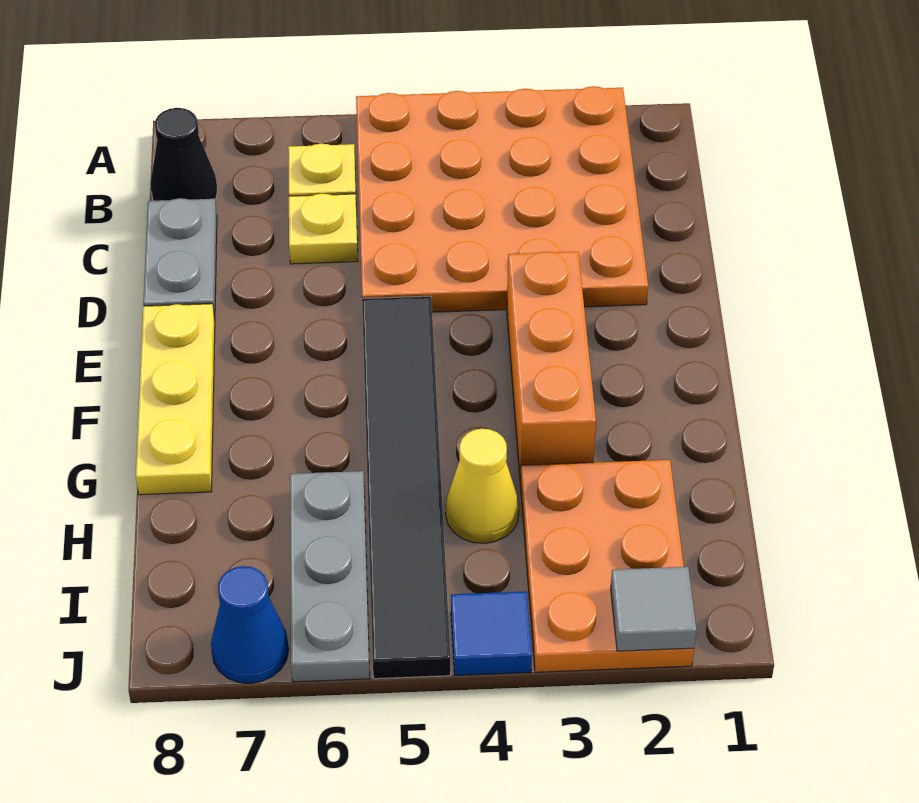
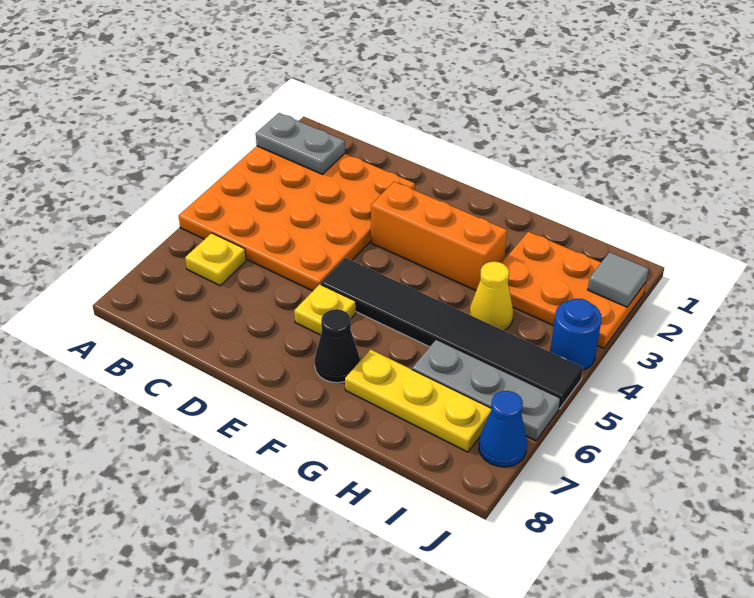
black 1x1 cone [150,108,217,201] -> black 1x1 cone moved to [315,309,360,383]
yellow 1x1 plate [289,194,358,264] -> yellow 1x1 plate moved to [294,284,356,335]
grey 1x2 plate [143,198,217,318] -> grey 1x2 plate moved to [256,113,345,174]
yellow 1x3 plate [136,304,215,495] -> yellow 1x3 plate moved to [345,350,491,452]
blue 1x1 tile [451,591,532,675] -> blue 1x1 round brick [550,299,601,370]

